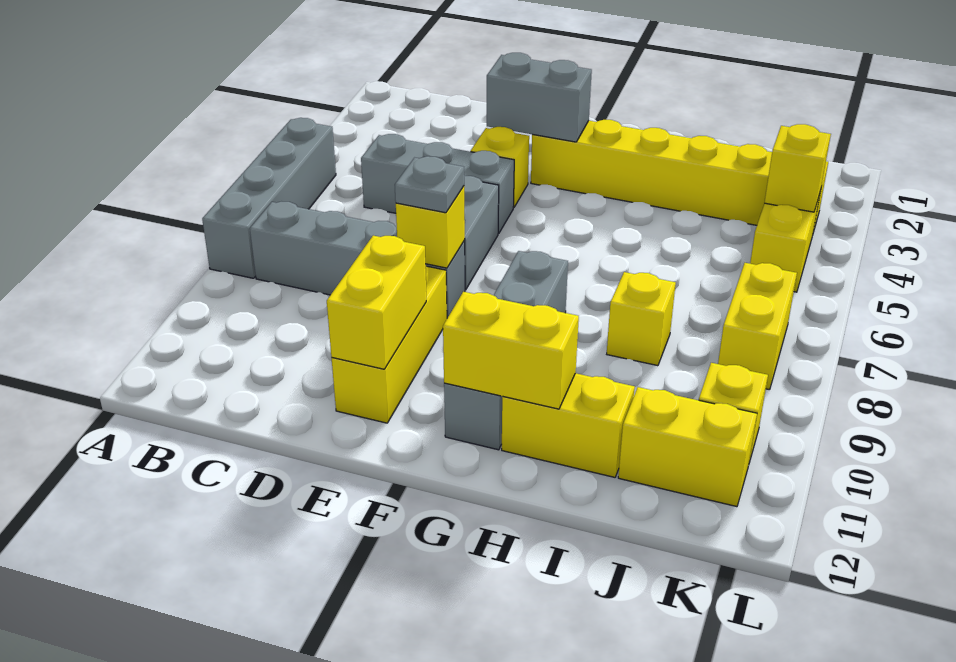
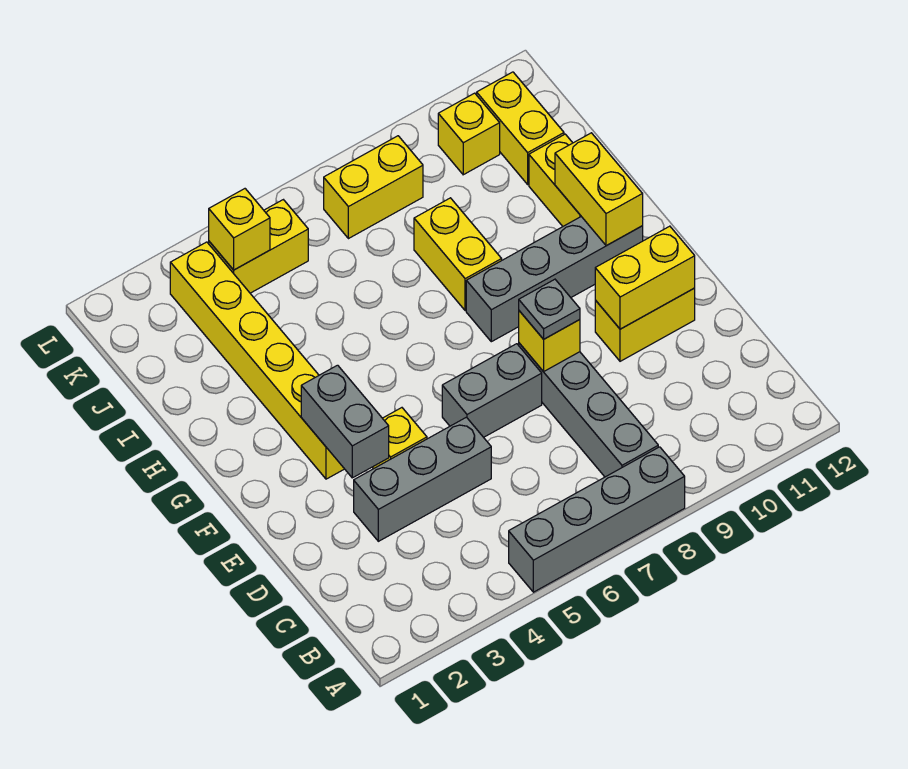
grey 1x3 brick [361,134,514,234] -> grey 1x3 brick turned to [354,417,491,541]
yellow 1x3 brick [332,265,447,423] -> yellow 1x2 brick [595,288,695,361]
yellow 1x1 brick [607,272,676,366] -> yellow 1x2 brick [414,198,502,311]

